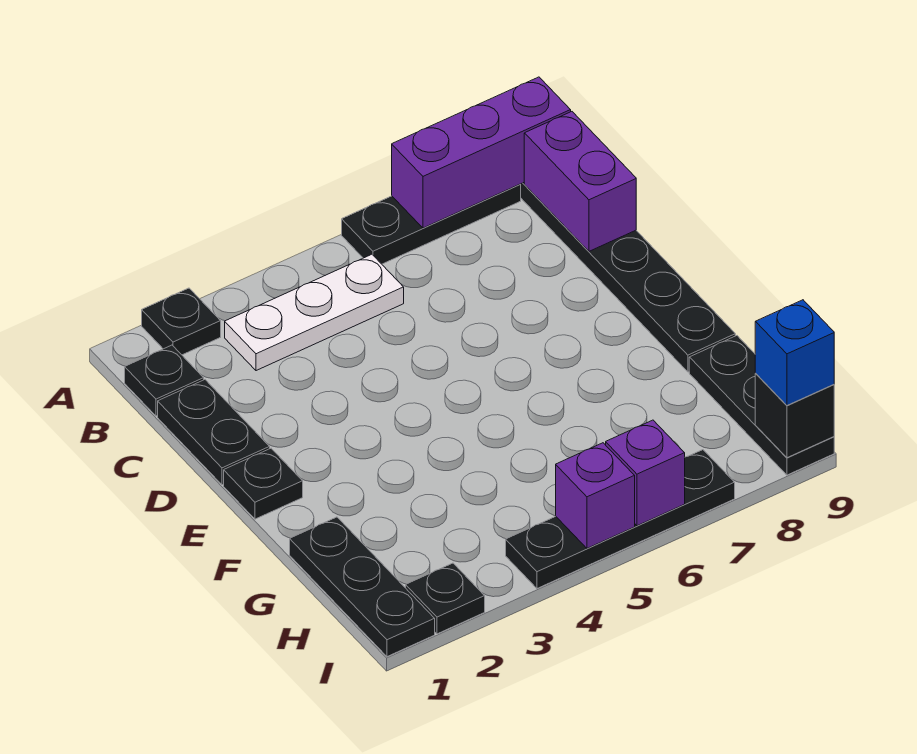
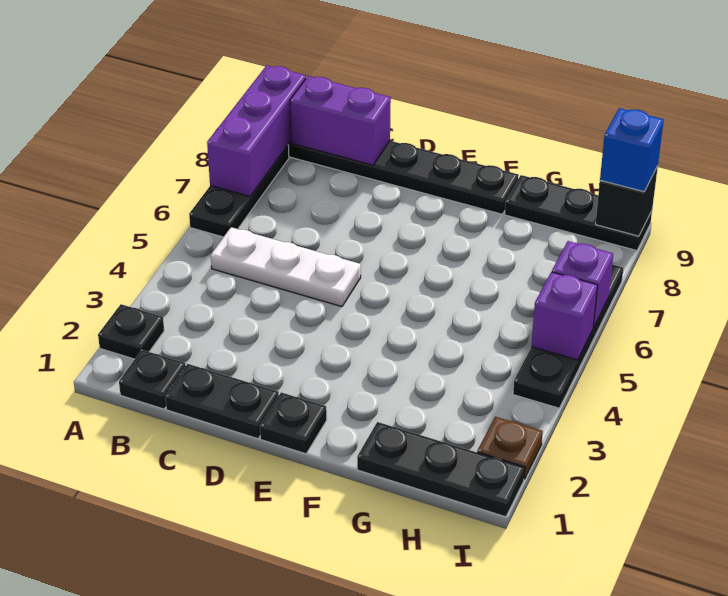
white 1x3 plate [225,254,404,371] -> white 1x3 plate turned to [211,227,361,307]
black 1x1 plate [406,563,485,634] -> brown 1x1 plate [477,417,543,479]

